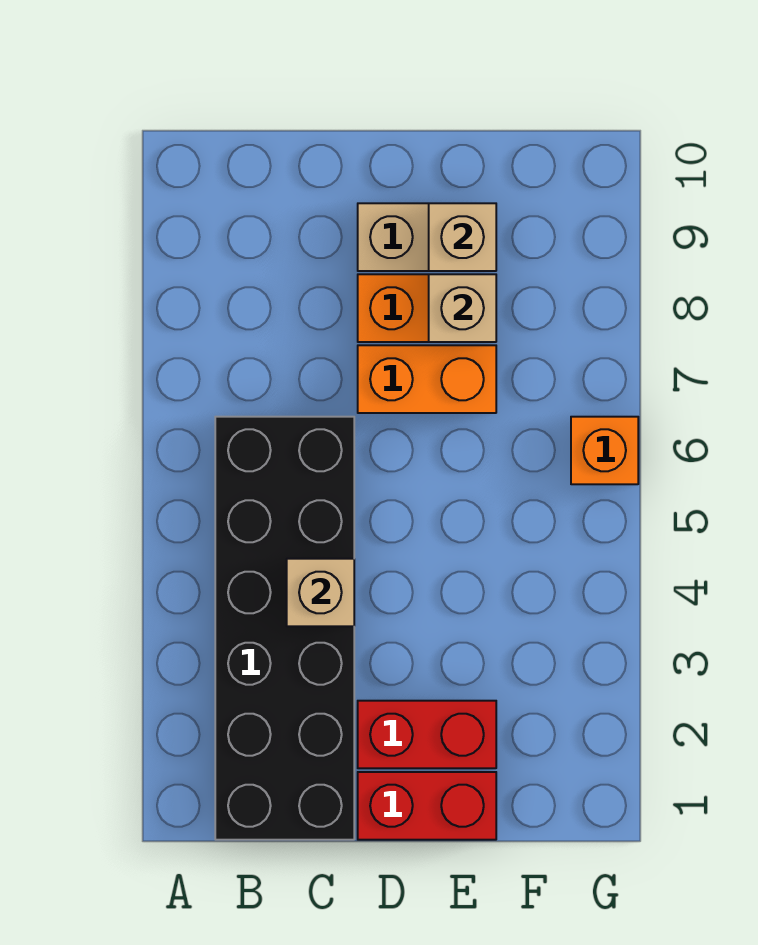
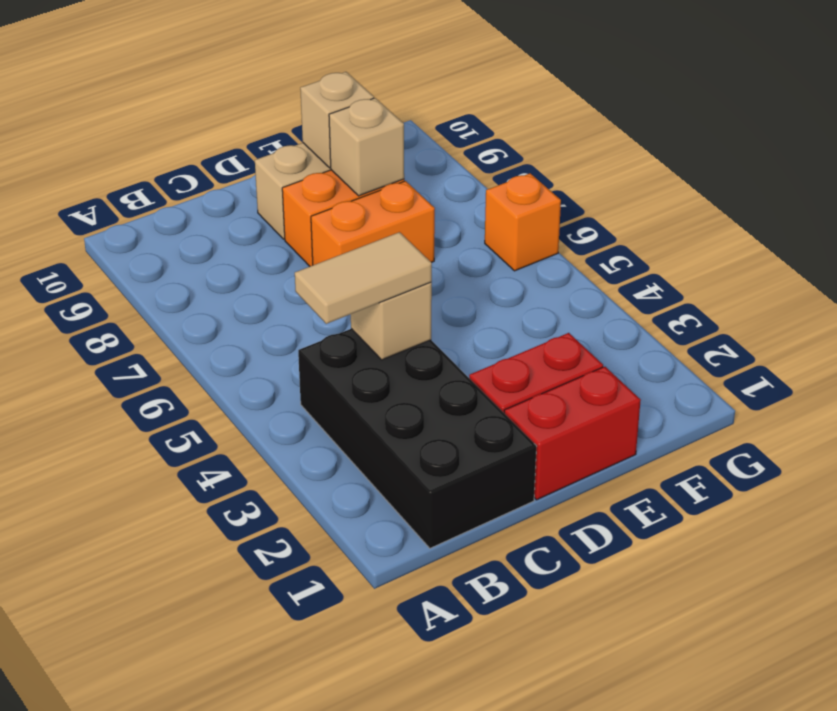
black 2x6 brick [215,417,354,840] -> black 2x4 brick [298,329,537,548]
none -> tan 1x2 tile [295,232,432,324]

